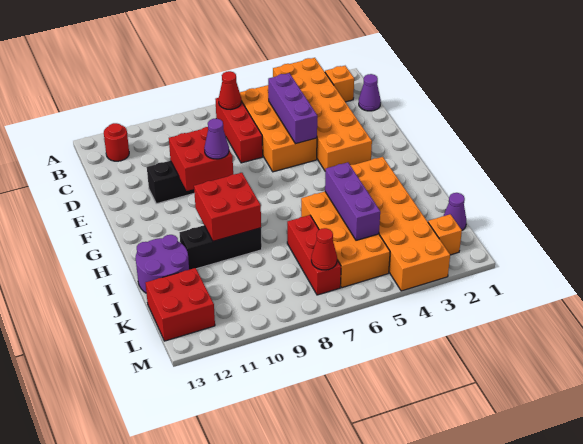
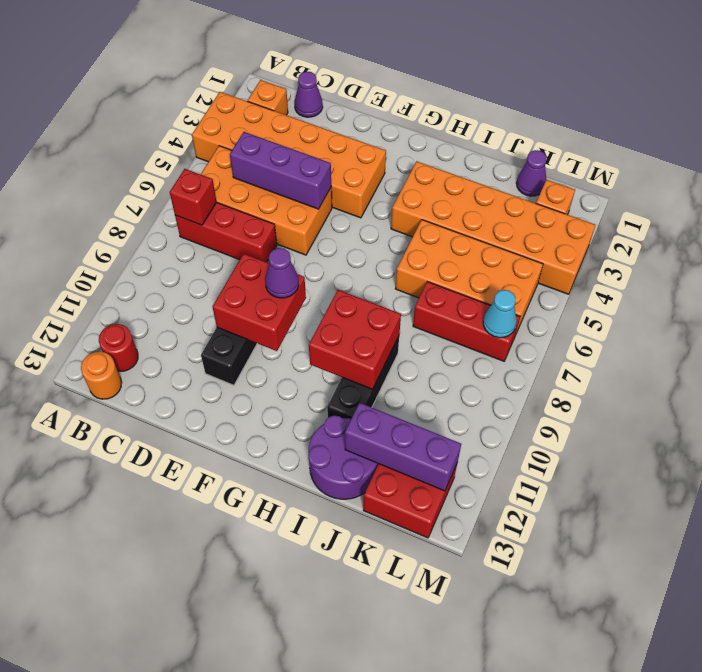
red 1x1 cone [219,71,241,109] -> red 1x1 brick [170,169,216,225]
none -> orange 1x1 round brick [81,352,122,399]
purple 1x3 brick [325,163,380,240] -> purple 1x3 brick moved to [345,403,461,491]
red 1x1 cone [311,228,337,270] -> cyan 1x1 cone [483,290,517,338]

